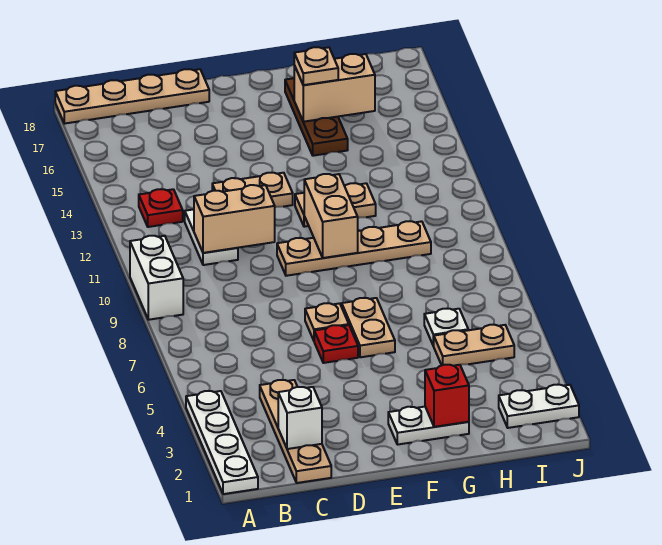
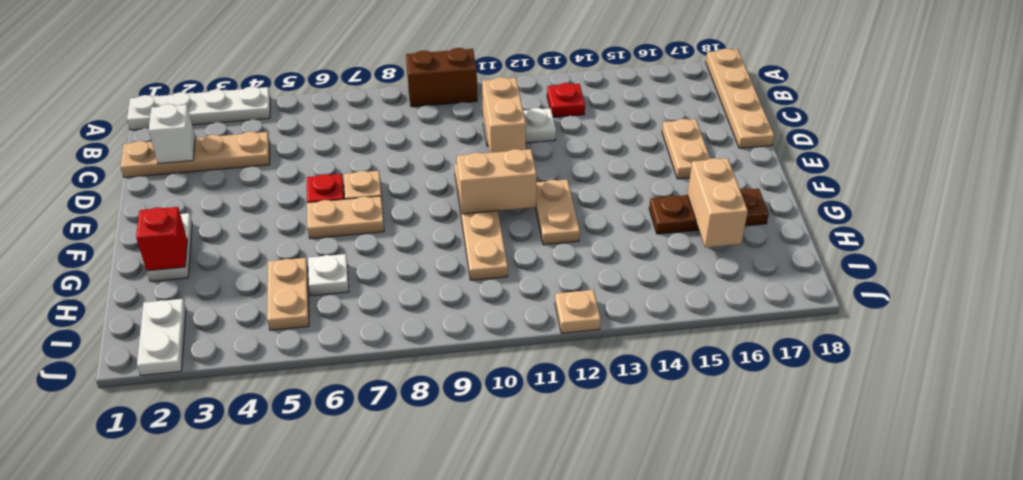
white 1x2 brick [130,236,183,320] -> brown 1x2 brick [406,48,477,107]
tan 1x2 plate [212,173,293,207] -> tan 1x2 plate moved to [662,119,710,179]
tan 1x1 plate [294,47,338,85] -> tan 1x1 plate moved to [555,290,601,333]

